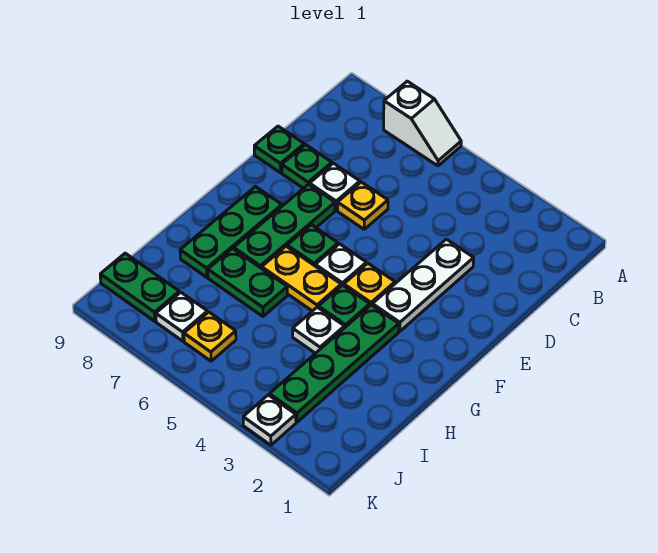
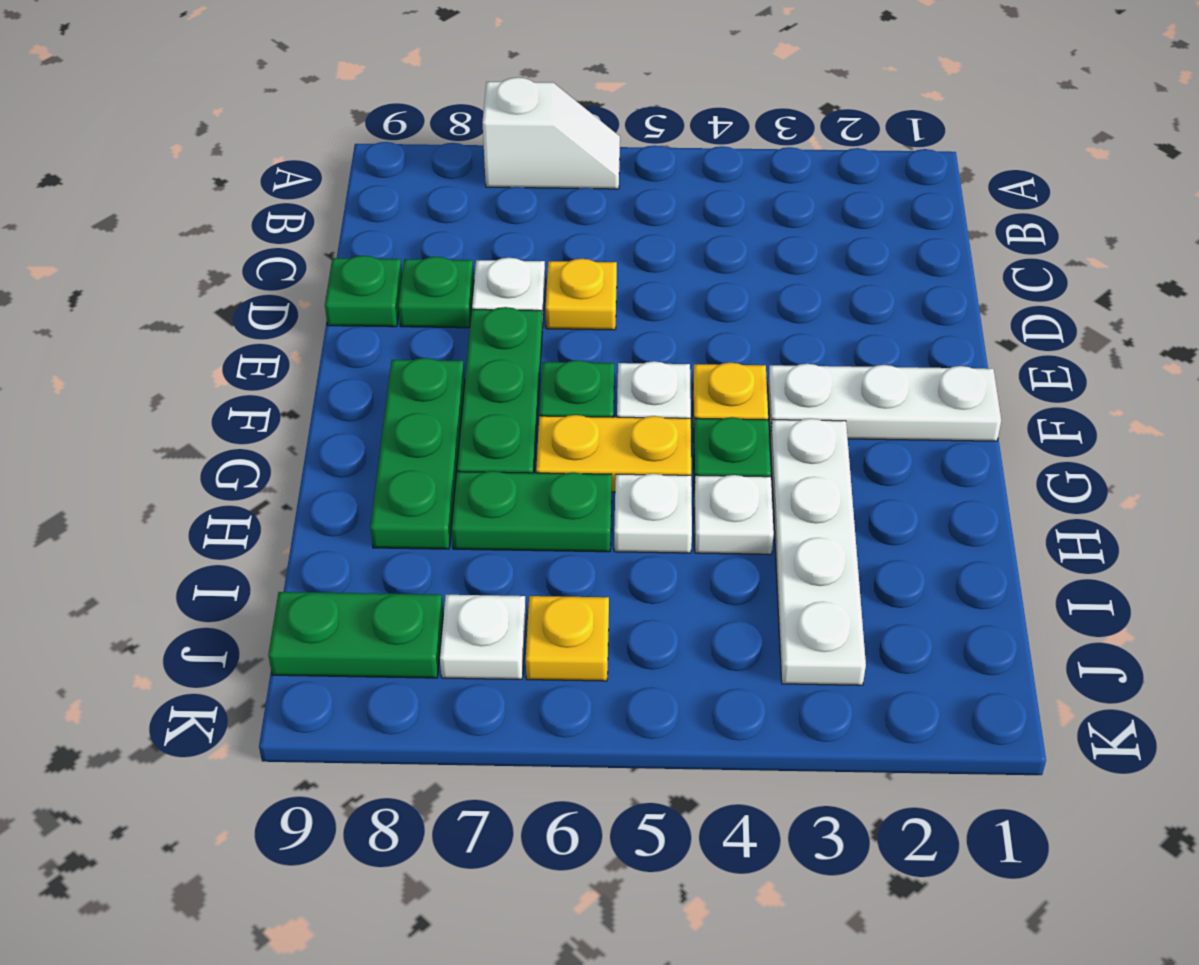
white 1x3 plate [372,239,474,331] -> white 1x3 plate turned to [768,364,1001,441]
green 1x4 plate [269,305,399,422] -> white 1x4 plate [770,419,866,685]
white 1x1 plate [243,395,296,445] -> white 1x1 plate moved to [614,474,692,553]

